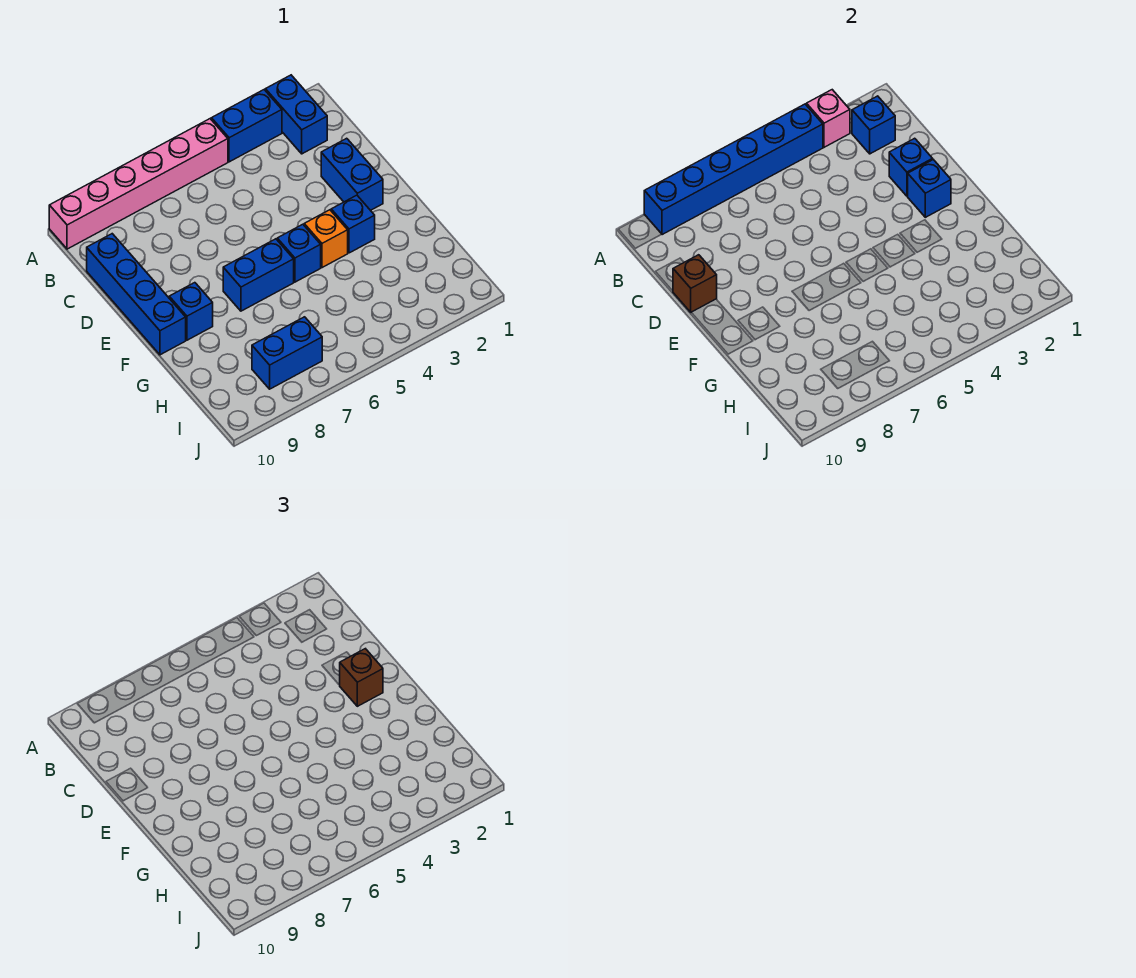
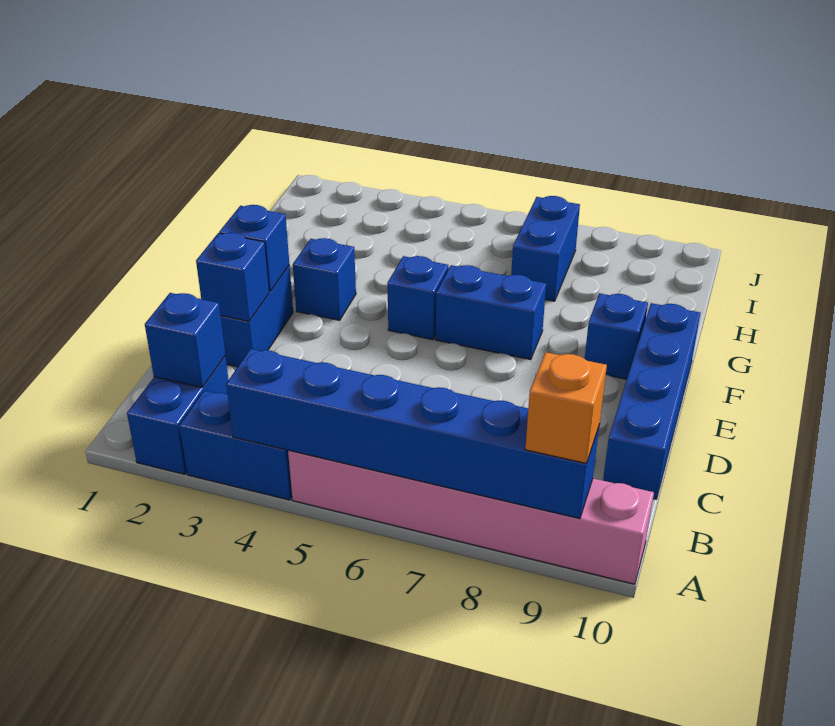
pink 1x1 brick [806,90,850,147] -> none
brown 1x1 brick [673,255,717,312] -> none
brown 1x1 brick [339,649,383,706] -> none
orange 1x1 brick [304,210,348,268] -> orange 1x1 brick moved to [525,352,607,464]
blue 1x2 brick [252,317,322,389] -> blue 1x2 brick turned to [511,196,580,301]

